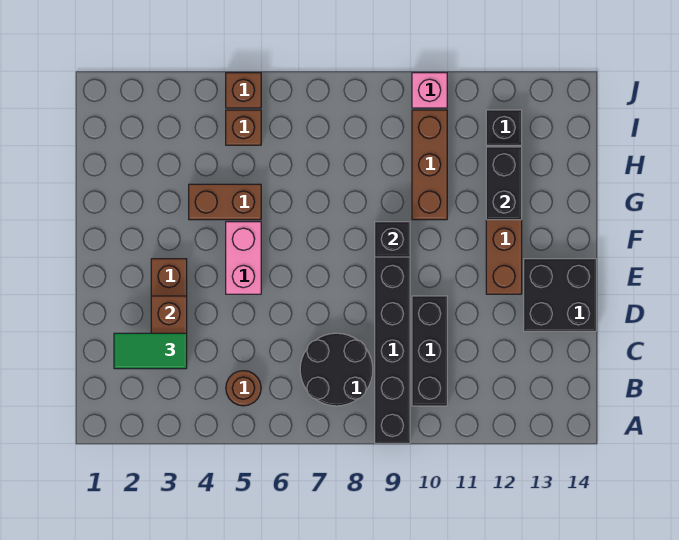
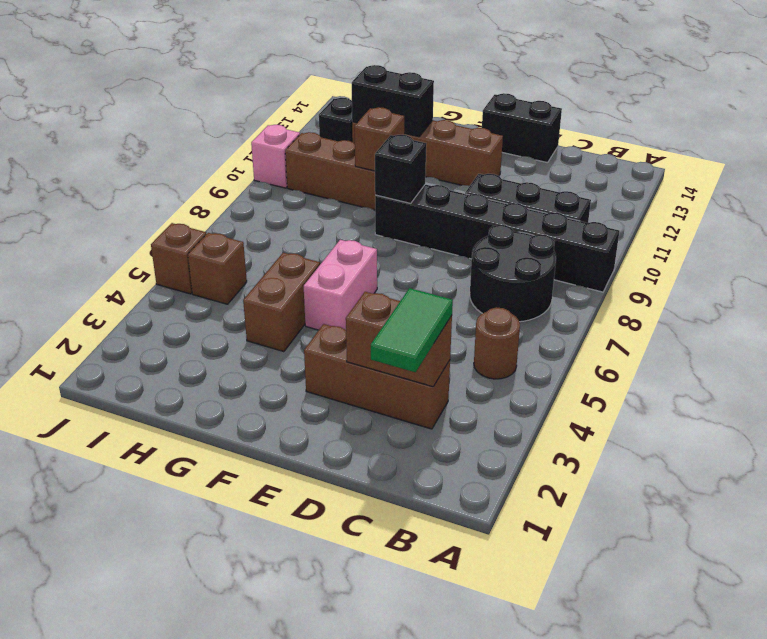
black 2x2 brick [524,259,596,331] -> black 1x2 brick [482,93,562,163]
pink 1x2 brick [226,222,261,294] -> pink 1x2 brick turned to [304,240,377,330]
none -> brown 1x1 brick [355,107,404,171]

